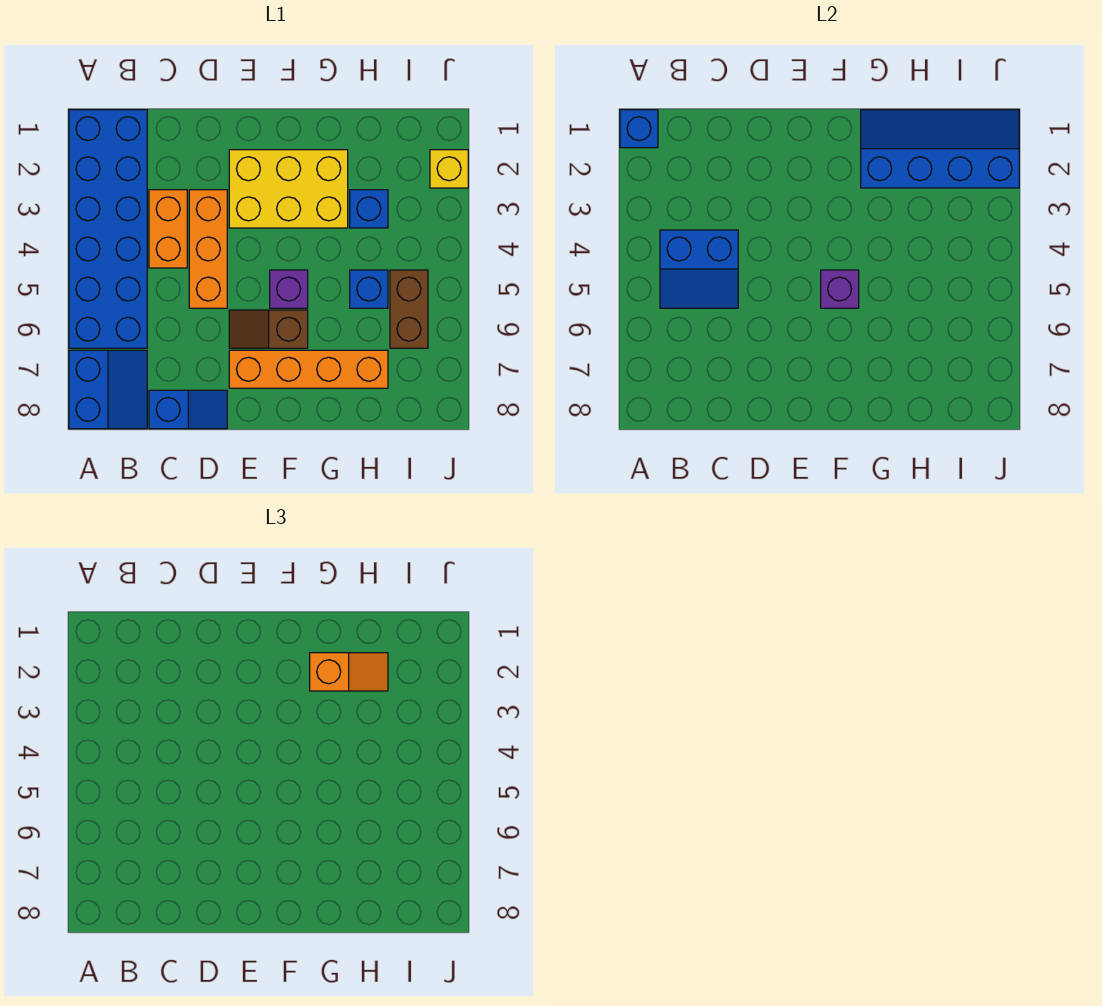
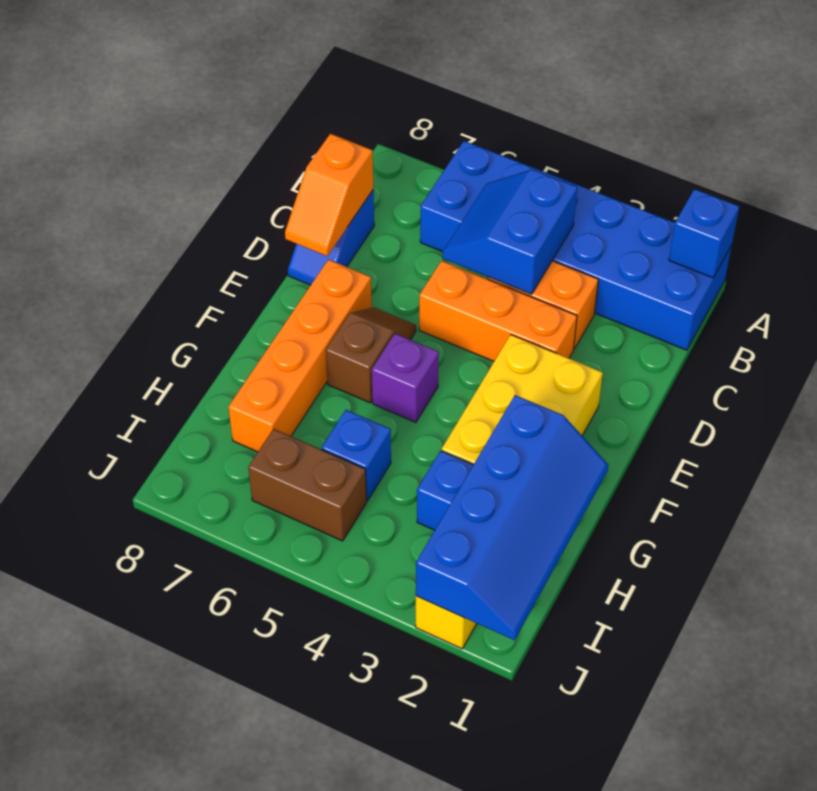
blue 2x2 slope [69,350,147,429] -> none
purple 1x1 brick [821,270,859,308] -> none
orange 1x2 slope [310,653,388,691] -> orange 1x2 slope moved to [285,134,373,256]

